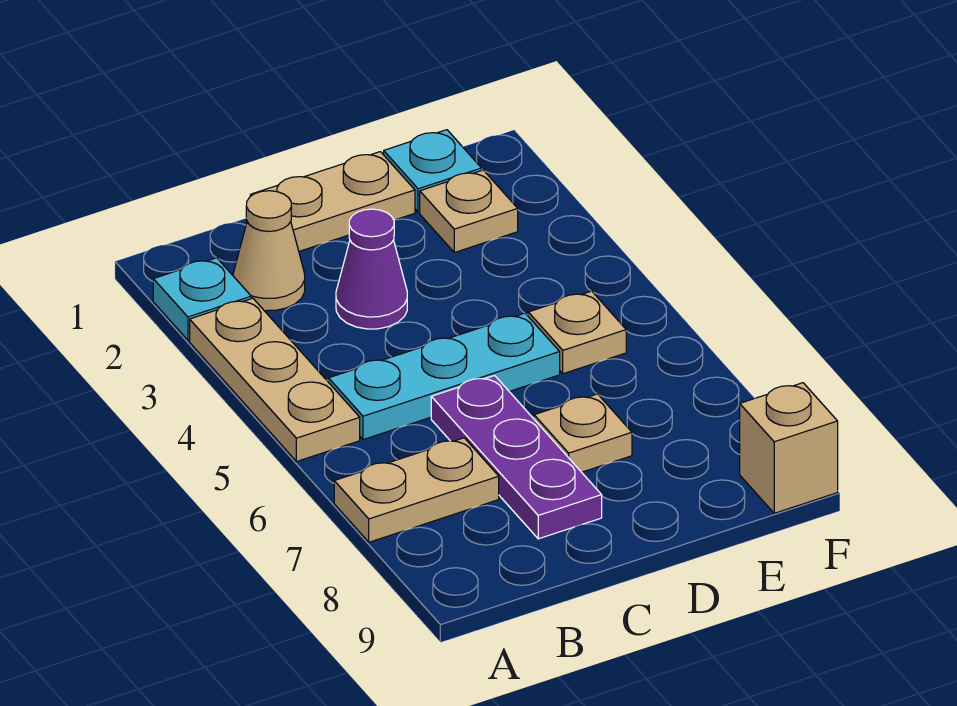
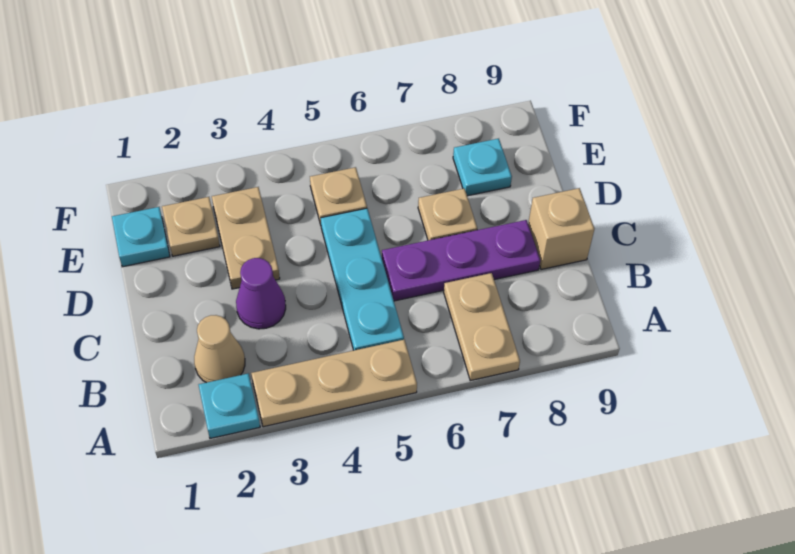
tan 1x2 plate [250,152,415,251] -> tan 1x2 plate moved to [212,187,280,289]
none -> cyan 1x1 plate [453,139,512,196]
tan 1x1 brick [740,383,838,513] -> tan 1x1 brick moved to [528,188,594,270]

